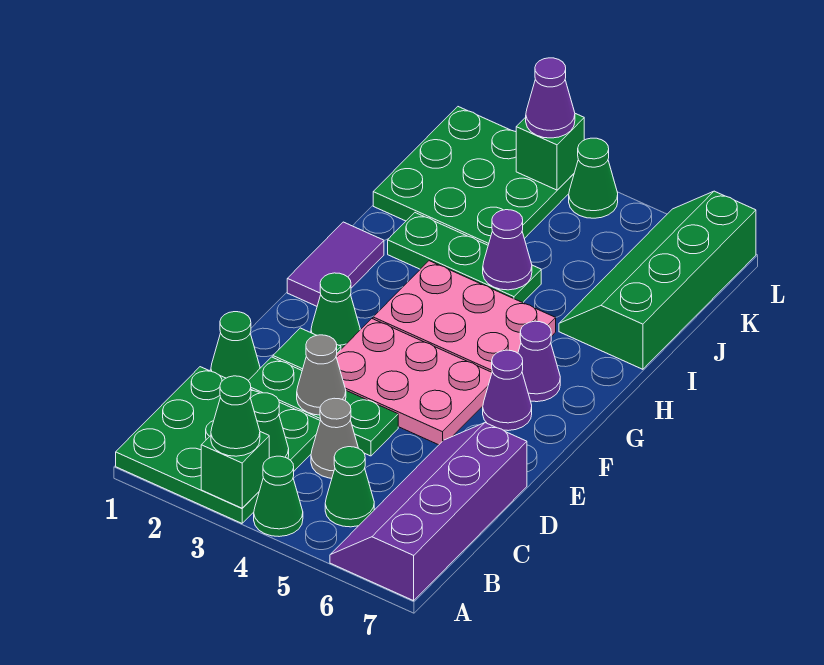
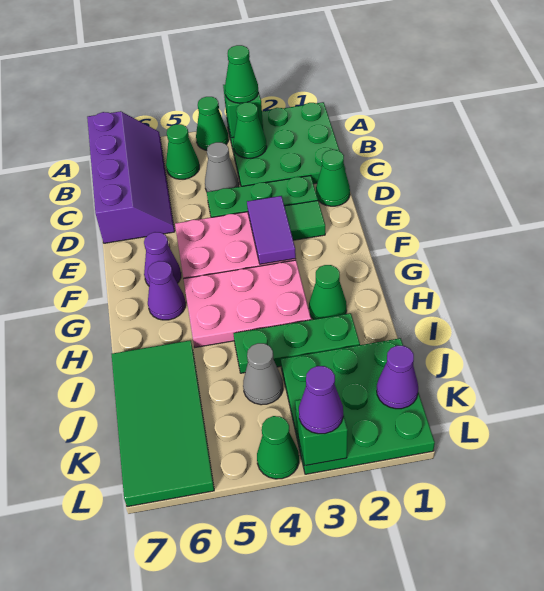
grey 1x1 cone [297,335,346,415] -> grey 1x1 cone moved to [243,343,283,405]
green 1x1 cone [311,273,360,349] -> green 1x1 cone moved to [309,265,347,319]
purple 1x2 tile [287,222,384,306] -> purple 1x2 tile moved to [247,196,296,264]
purple 1x1 cone [483,210,532,290] -> purple 1x1 cone moved to [377,345,418,409]
green 2x4 slope [559,191,756,369] -> green 2x4 tile [112,340,214,507]

